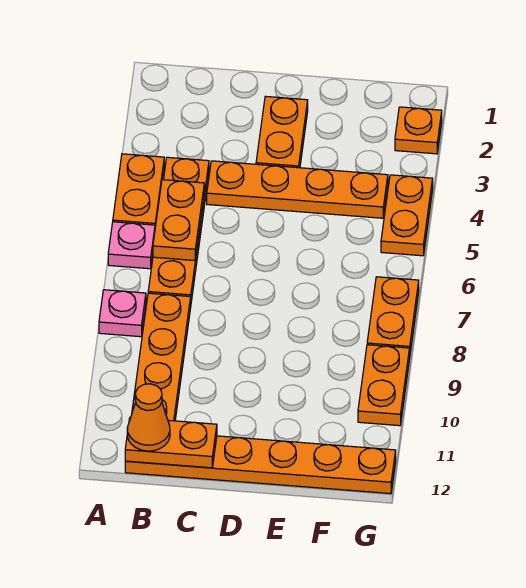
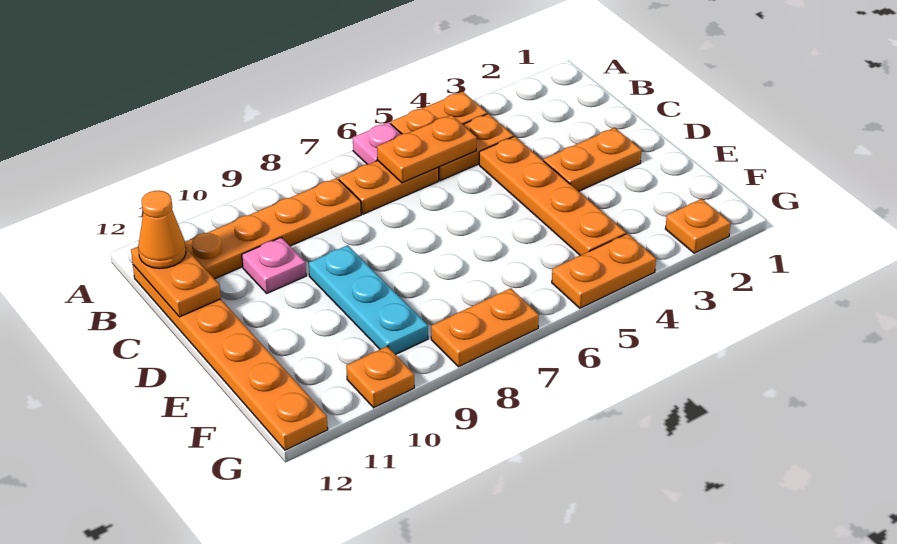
pink 1x1 plate [99,290,146,337] -> pink 1x1 plate moved to [242,237,306,293]
none -> cyan 1x3 plate [309,245,428,355]
orange 1x2 plate [358,345,410,426] -> orange 1x1 plate [346,346,414,408]

